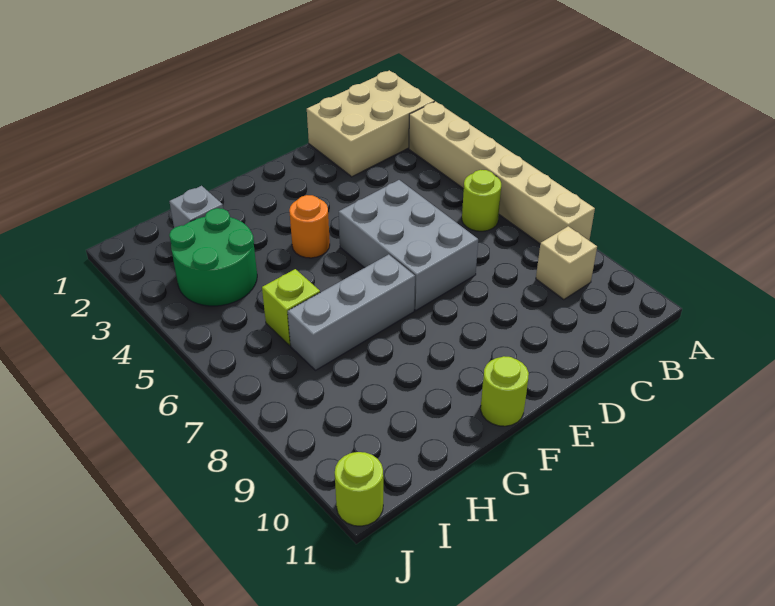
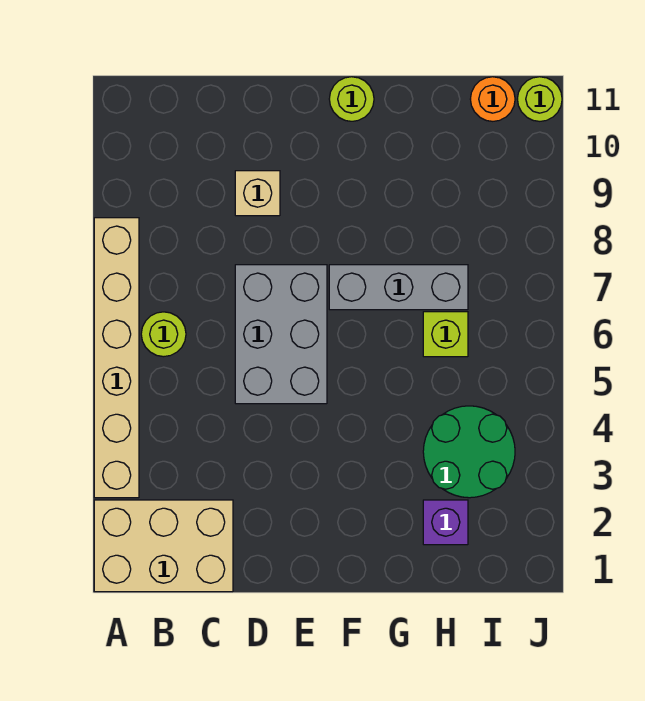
tan 1x1 brick [536,226,597,300] -> tan 1x1 brick moved to [235,171,280,216]
orange 1x1 round brick [289,195,330,258] -> orange 1x1 round brick moved to [470,77,515,121]
grey 1x1 brick [169,186,223,228] -> purple 1x1 brick [423,500,468,545]

